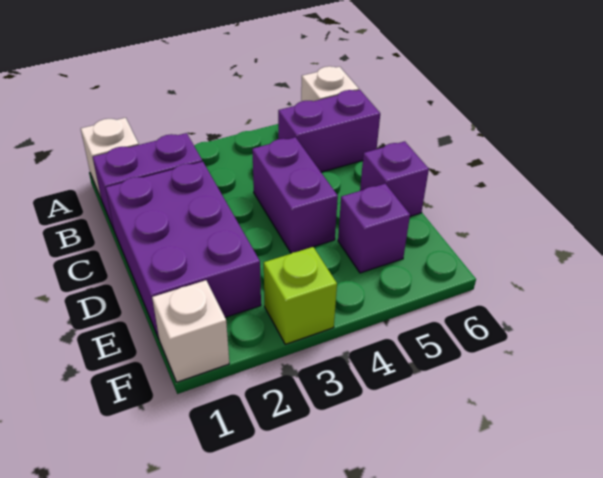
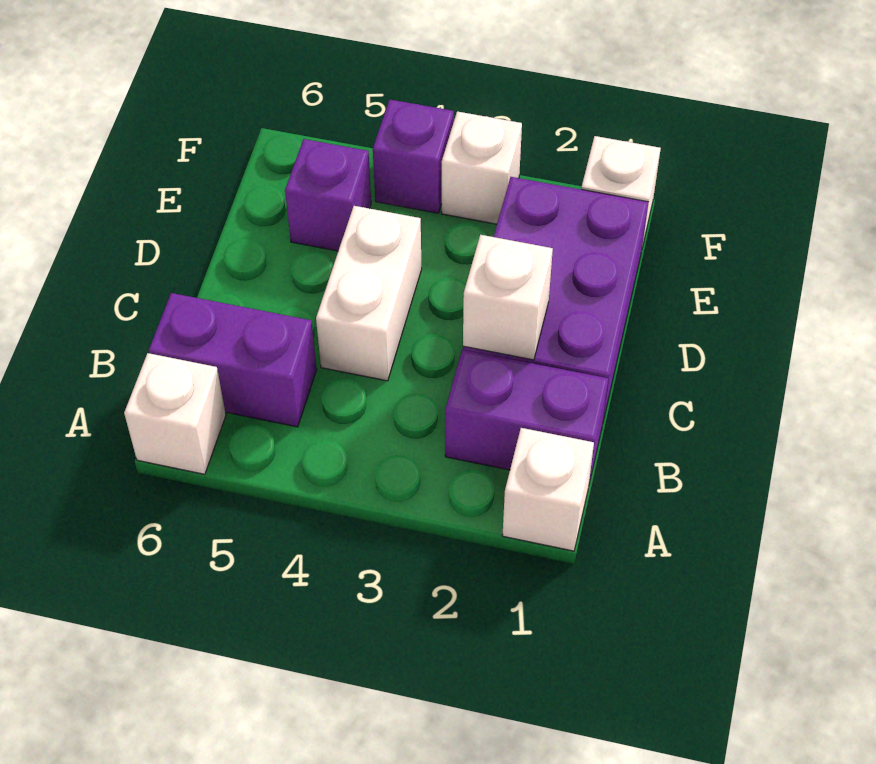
none -> white 1x1 brick [463,235,553,360]
purple 1x2 brick [252,137,338,253] -> white 1x2 brick [316,206,422,381]
purple 1x1 brick [360,141,429,216] -> purple 1x1 brick moved to [373,99,454,213]
lime 1x1 brick [264,247,337,344] -> white 1x1 brick [442,111,522,224]

